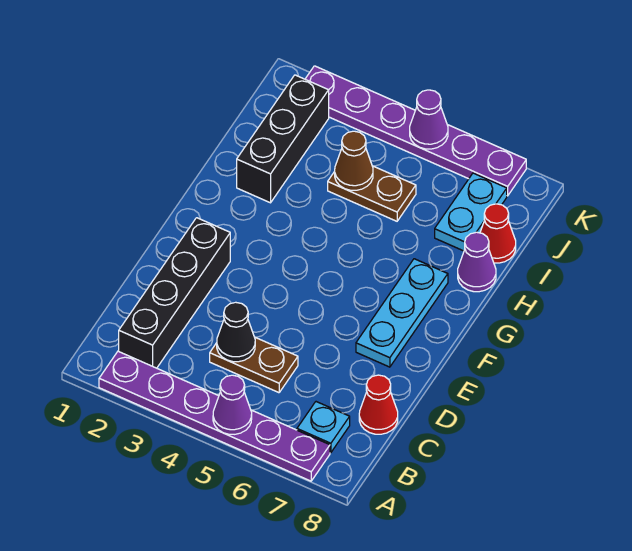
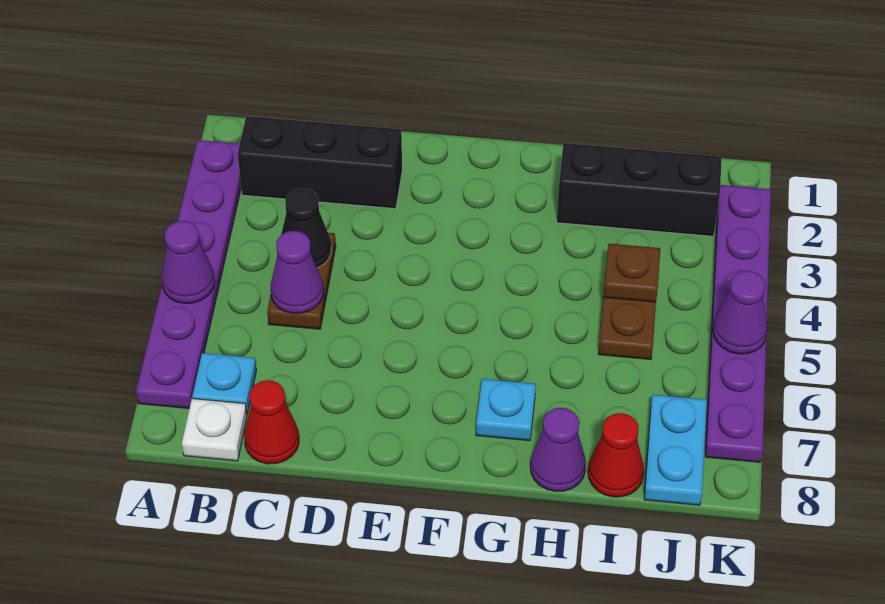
black 1x4 brick [119,218,230,368] -> black 1x3 brick [238,116,402,209]
none -> white 1x1 plate [182,398,247,461]
none -> purple 1x1 cone [271,231,323,313]
cyan 1x3 plate [356,259,448,367] -> cyan 1x1 plate [476,379,536,441]
brown 1x1 cone [335,131,373,190] -> brown 1x1 plate [604,244,661,302]
cyan 1x2 plate [435,173,507,251] -> cyan 1x2 plate turned to [644,395,707,505]

